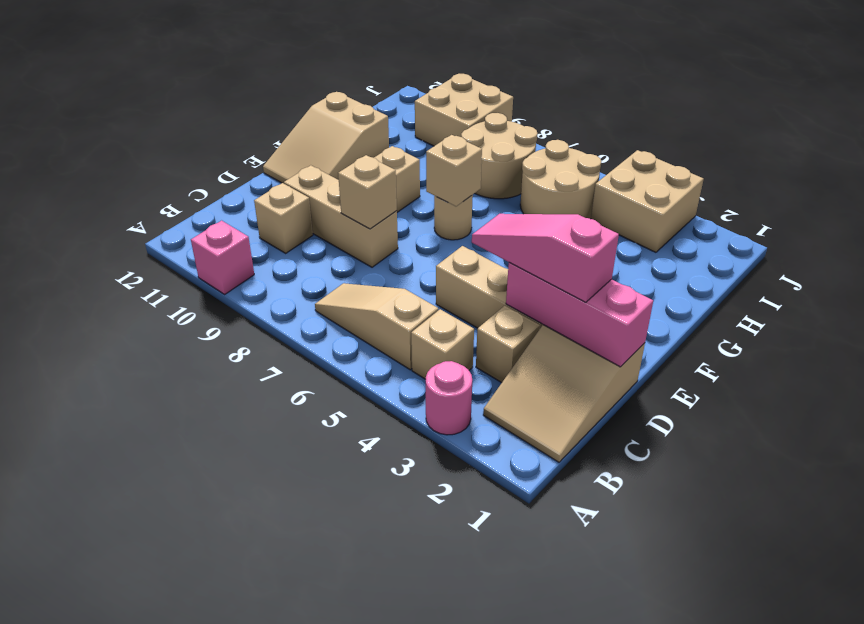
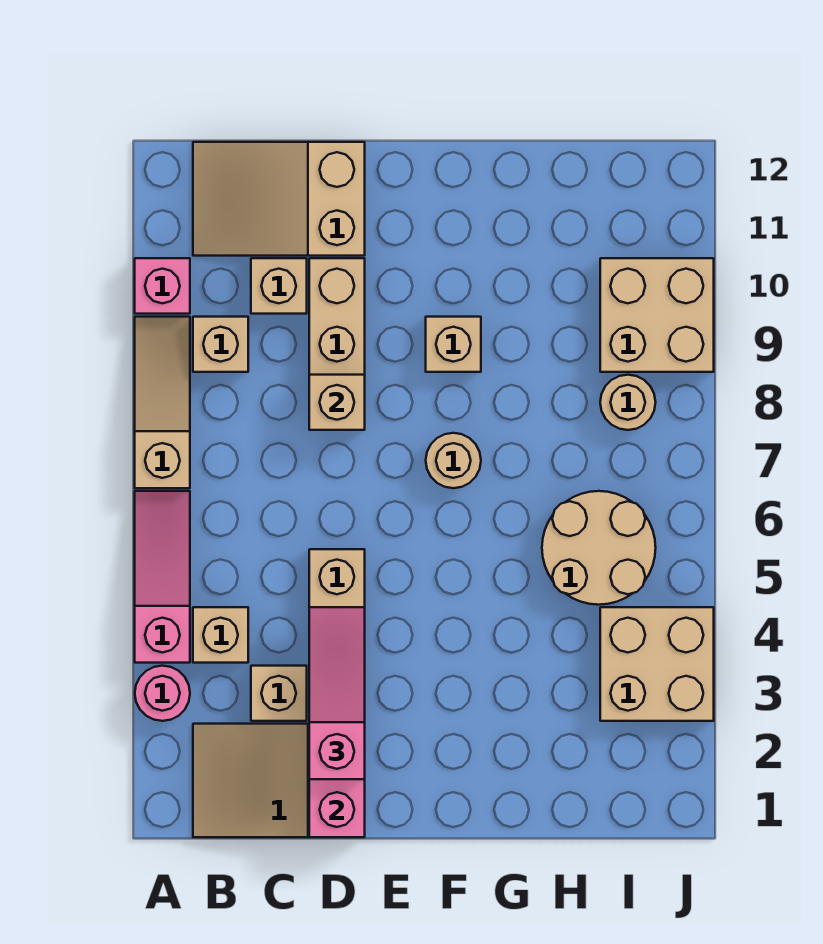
none -> pink 1x3 slope [135,491,190,663]
tan 1x3 slope [315,283,438,370] -> tan 1x3 slope moved to [135,317,190,488]
tan 2x3 slope [263,92,389,183] -> tan 2x3 slope moved to [193,142,365,256]
tan 1x1 brick [426,135,482,206] -> tan 1x1 brick moved to [193,317,248,372]
tan 2x2 round brick [461,113,538,199] -> tan 1x1 round brick [600,375,656,430]

